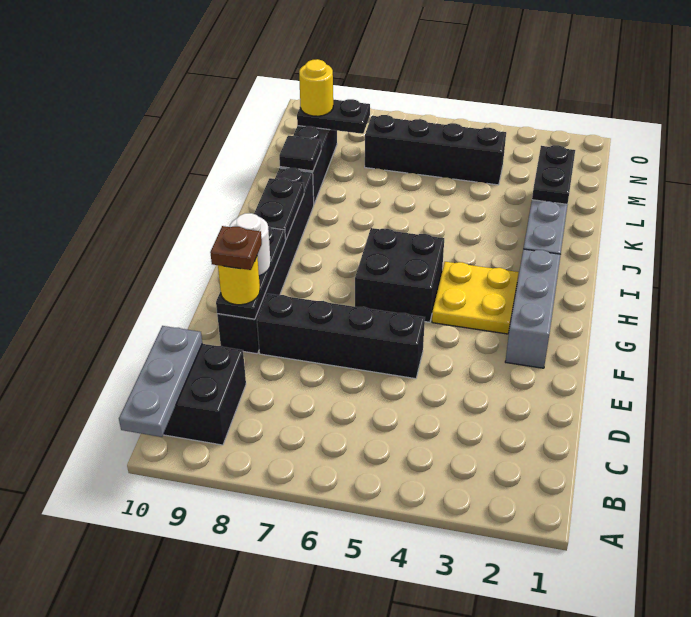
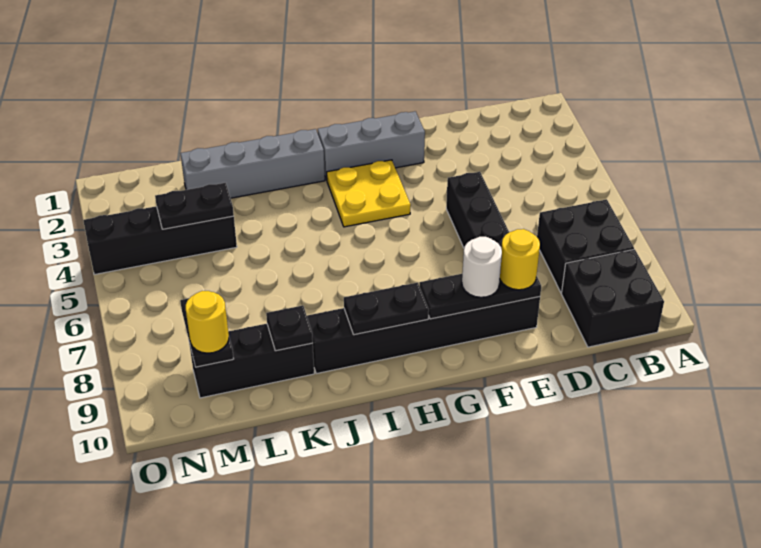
grey 1x3 plate [119,326,202,437] -> none
brown 1x1 plate [210,226,262,270] -> none
black 2x2 brick [355,228,444,322] -> black 2x2 brick moved to [537,199,634,293]
black 1x2 plate [532,145,575,204] -> black 1x2 plate moved to [155,183,234,229]
black 1x1 tile [279,136,321,171] -> black 1x1 plate [266,306,313,351]
black 1x4 brick [365,115,506,185] -> black 1x4 brick turned to [83,206,237,275]

